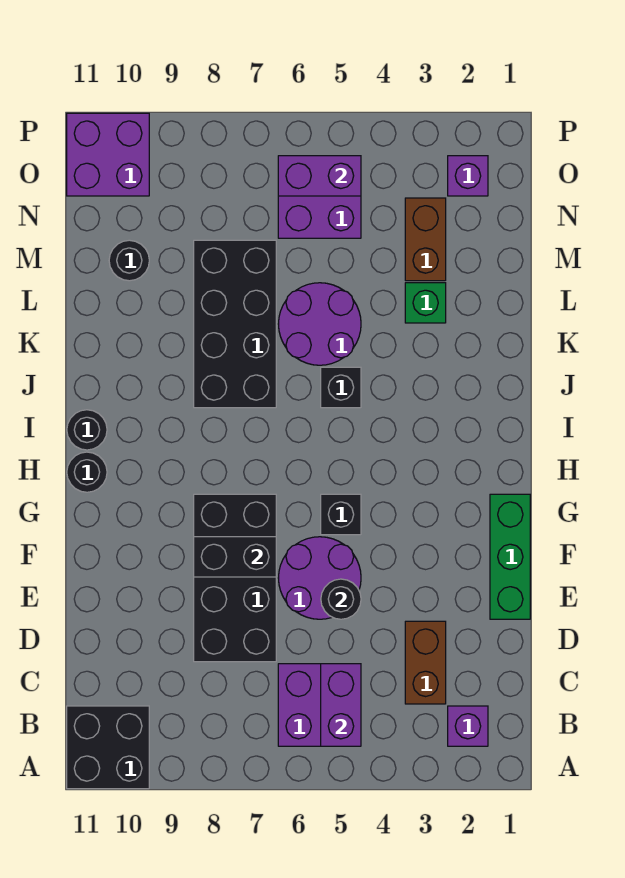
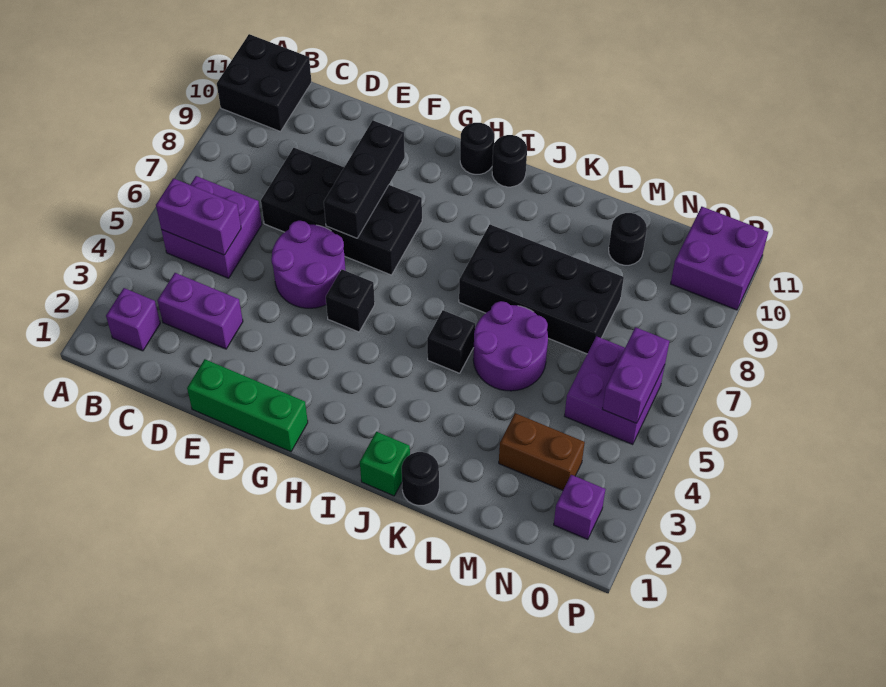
brown 1x2 brick [405,621,446,704] -> purple 1x2 brick [157,273,243,349]
black 1x1 round brick [321,579,361,619] -> black 1x1 round brick moved to [402,452,439,505]
black 1x2 brick [194,537,276,577] -> black 1x3 brick [324,121,405,238]
green 1x1 brick [405,283,446,323] -> green 1x1 brick moved to [360,432,410,496]

